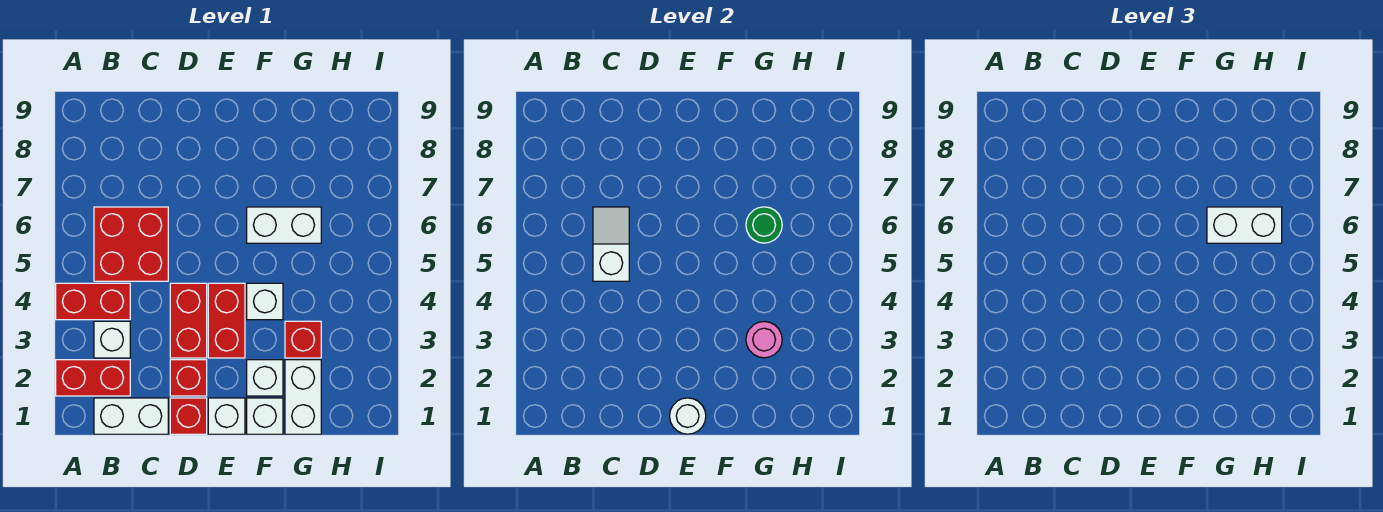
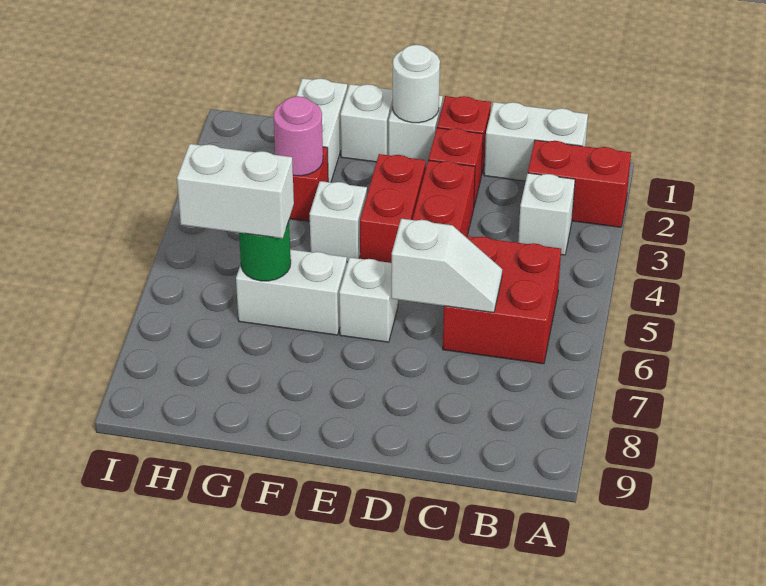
red 1x2 brick [56,283,130,320] -> none
white 1x2 slope [593,207,629,281] -> white 1x2 slope turned to [391,219,502,313]
white 1x1 brick [247,360,283,396] -> white 1x1 brick moved to [339,257,398,342]

